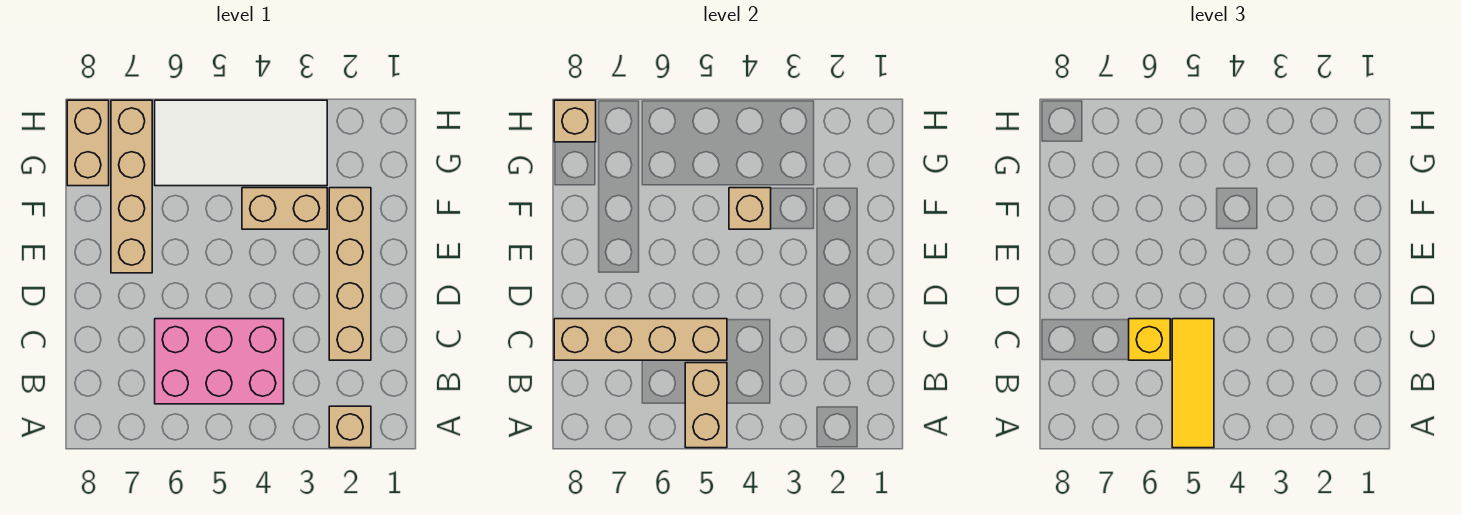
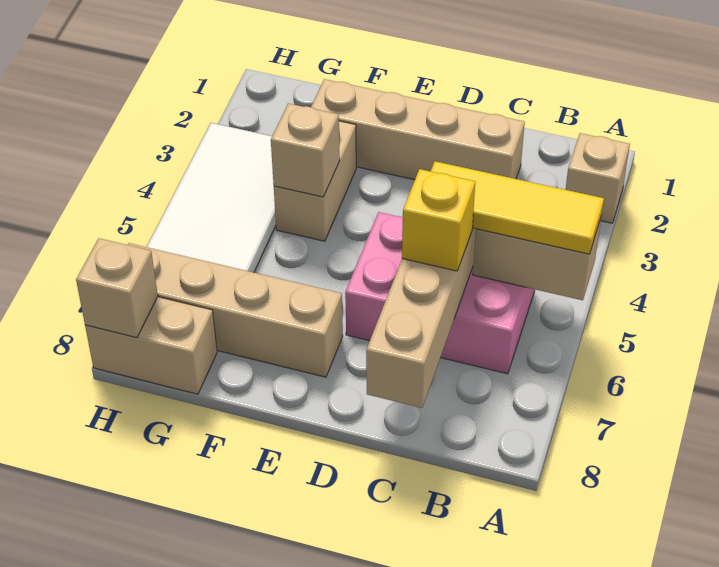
pink 2x3 brick [155,319,284,404] -> pink 2x3 brick turned to [345,212,535,374]

